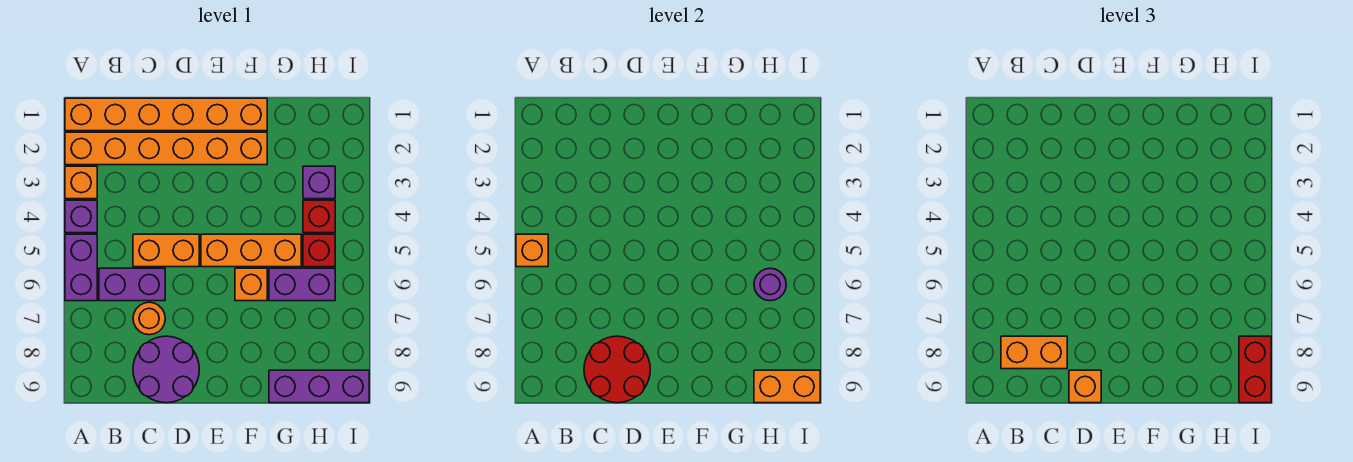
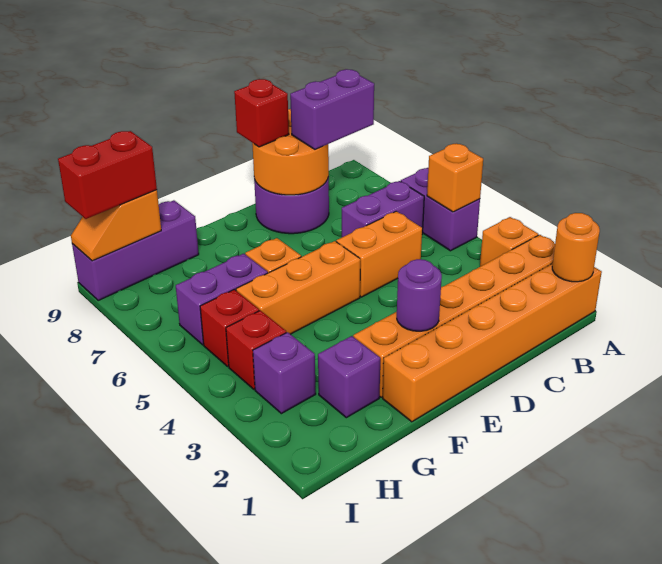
purple 1x1 brick [65,200,97,233] -> purple 1x1 brick moved to [318,336,380,418]
orange 1x2 brick [1001,336,1067,369] -> purple 1x2 brick [290,69,374,150]
orange 1x1 round brick [133,302,165,335] -> orange 1x1 round brick moved to [552,213,600,282]
red 2x2 round brick [584,336,650,403] -> orange 2x2 round brick [252,109,329,195]
orange 1x1 brick [1069,370,1101,403] -> red 1x1 brick [234,79,289,147]
purple 1x1 round brick [754,268,786,301] -> purple 1x1 round brick moved to [397,259,442,331]
orange 1x2 brick [754,370,820,403] -> orange 1x2 slope [71,190,161,261]
red 1x2 brick [1239,336,1271,403] -> red 1x2 brick turned to [58,131,157,219]

